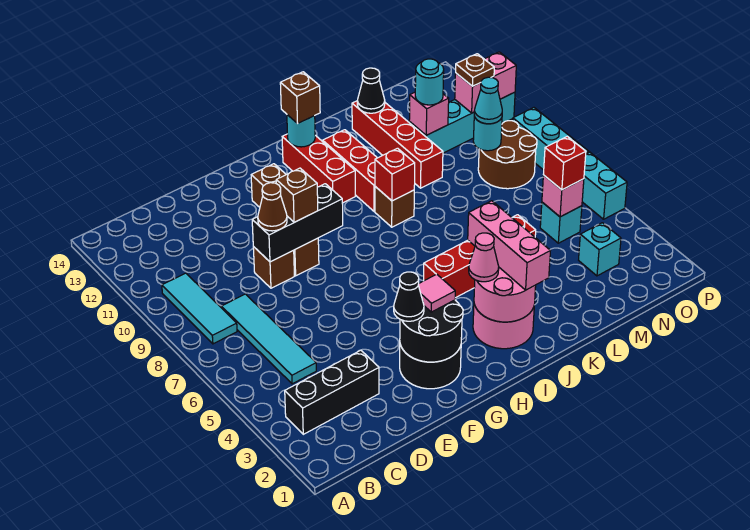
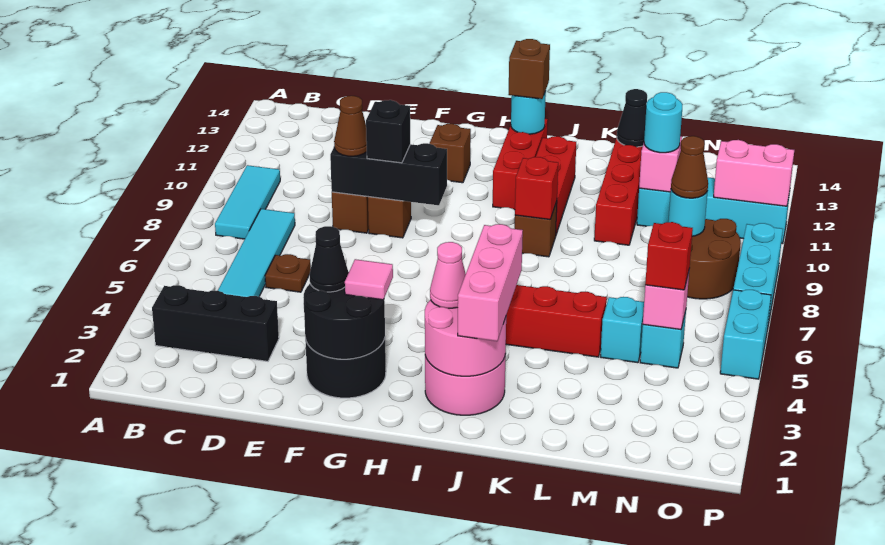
brown 1x1 brick [276,168,318,222] -> black 1x1 brick [366,100,410,163]
cyan 1x1 brick [579,223,621,276] -> cyan 1x1 brick moved to [601,297,644,363]
cyan 1x1 cone [474,77,502,124] -> brown 1x1 cone [671,136,708,198]
brown 1x1 plate [456,54,494,86] -> brown 1x1 plate moved to [265,254,311,292]

